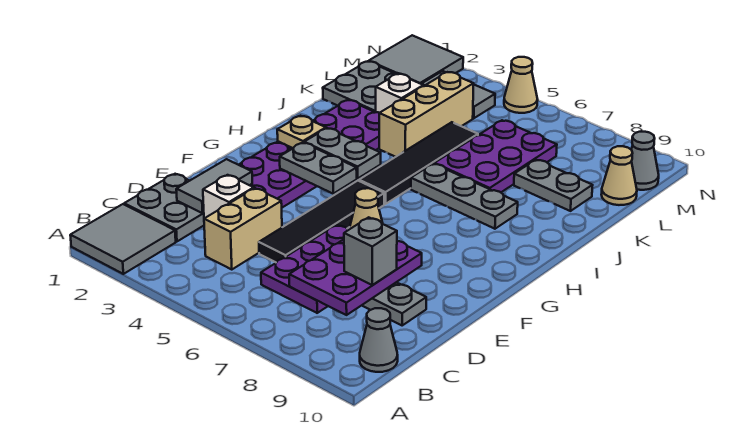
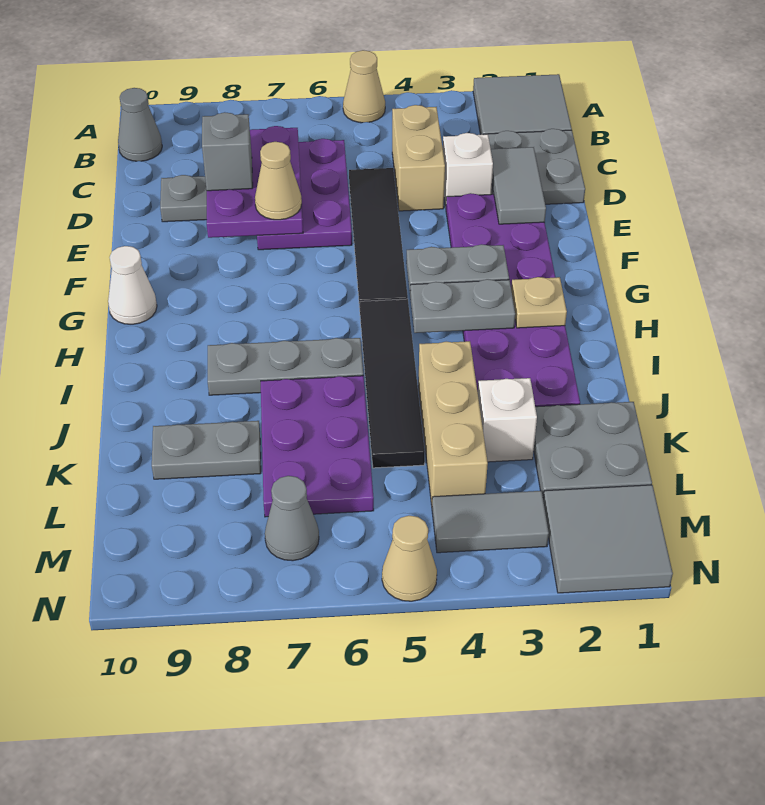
none -> white 1x1 cone [108,246,157,324]
tan 1x1 cone [601,146,637,205] -> tan 1x1 cone moved to [343,50,385,123]
grey 1x1 cone [631,132,659,190] -> grey 1x1 cone moved to [265,476,319,561]

